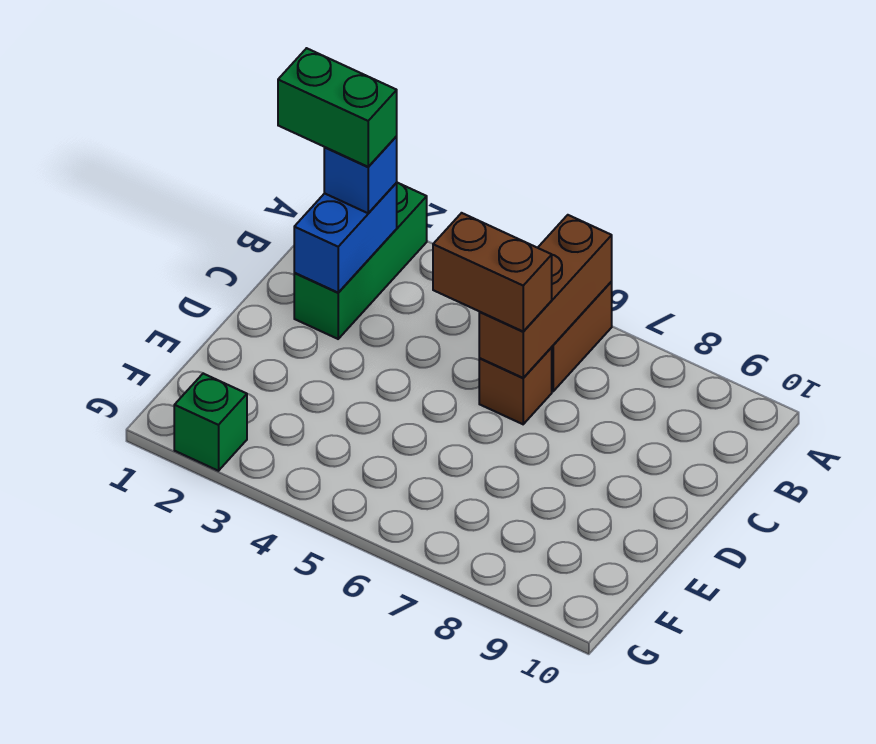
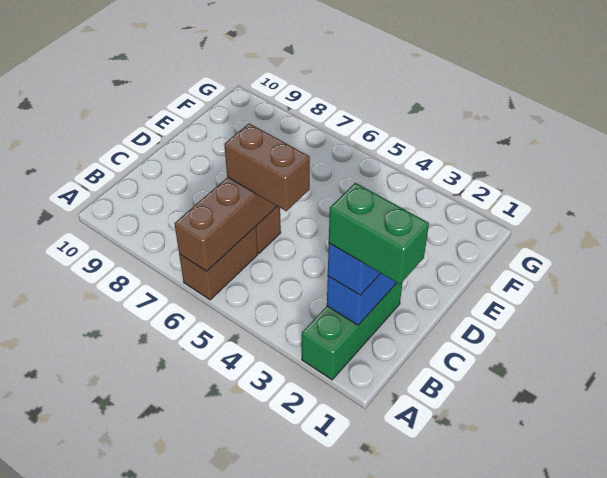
green 1x1 brick [174,374,247,471] -> none

